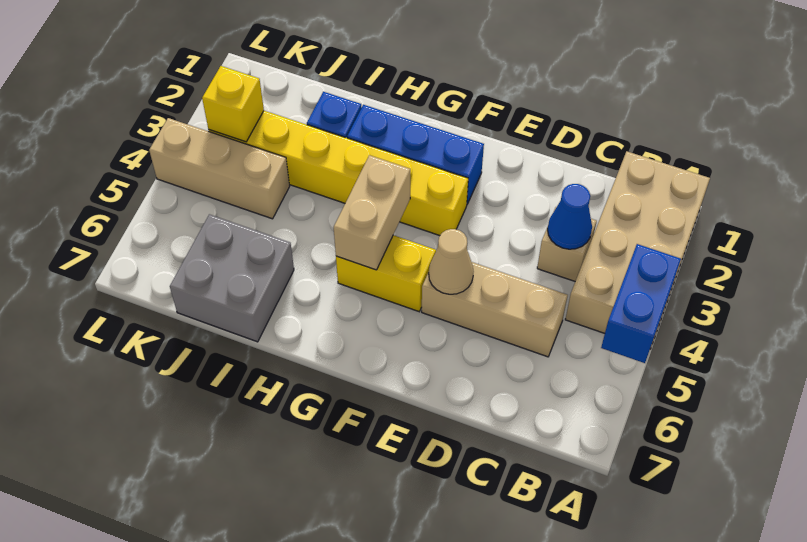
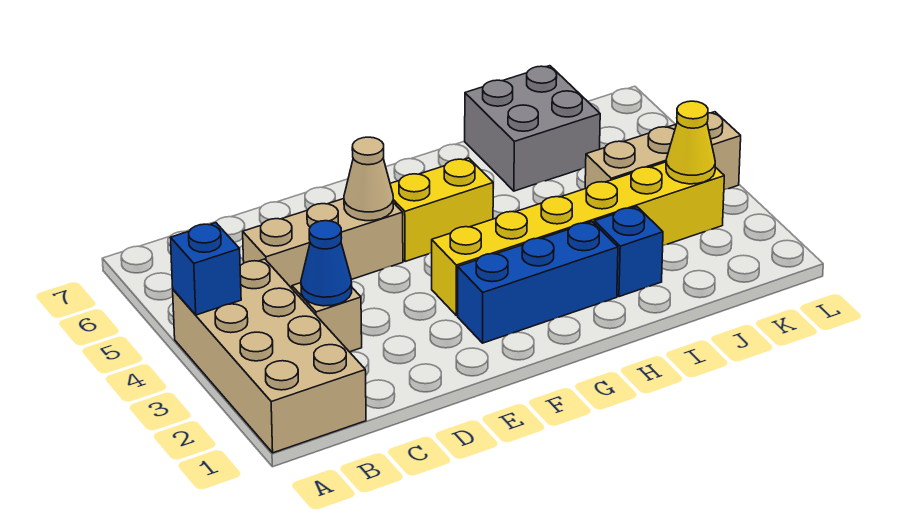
blue 1x2 brick [601,244,681,363] -> blue 1x1 brick [171,223,241,315]
tan 1x2 brick [334,155,410,270] -> none
yellow 1x1 brick [202,66,264,142] -> yellow 1x1 cone [666,101,715,184]

